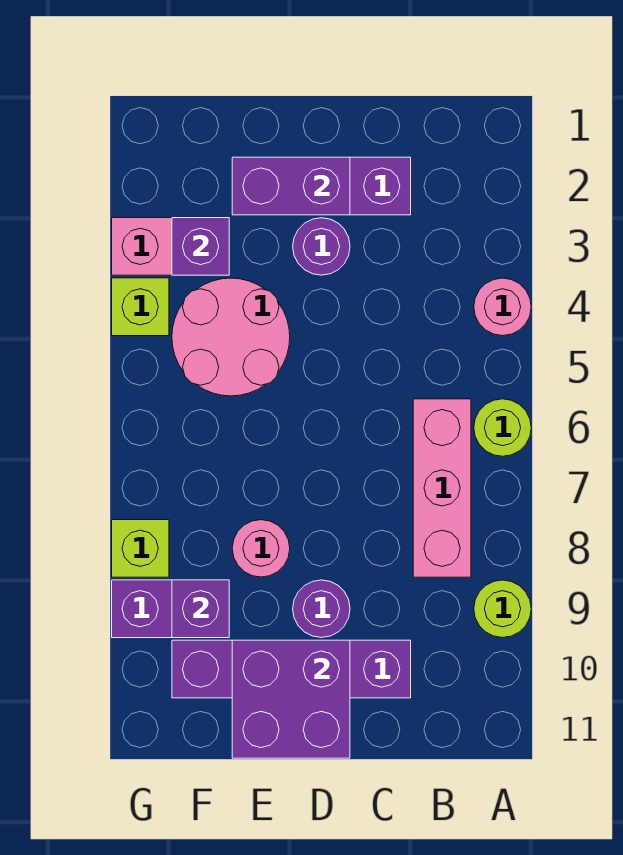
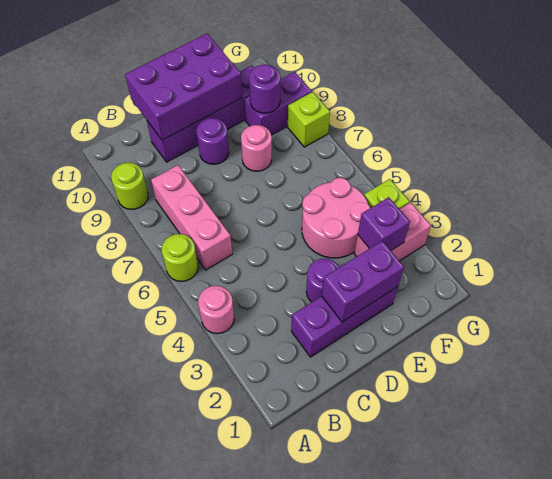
purple 2x2 brick [232,640,350,758] -> purple 2x3 brick [125,34,242,140]
purple 1x1 brick [172,580,229,638] -> purple 1x1 round brick [249,64,280,113]

